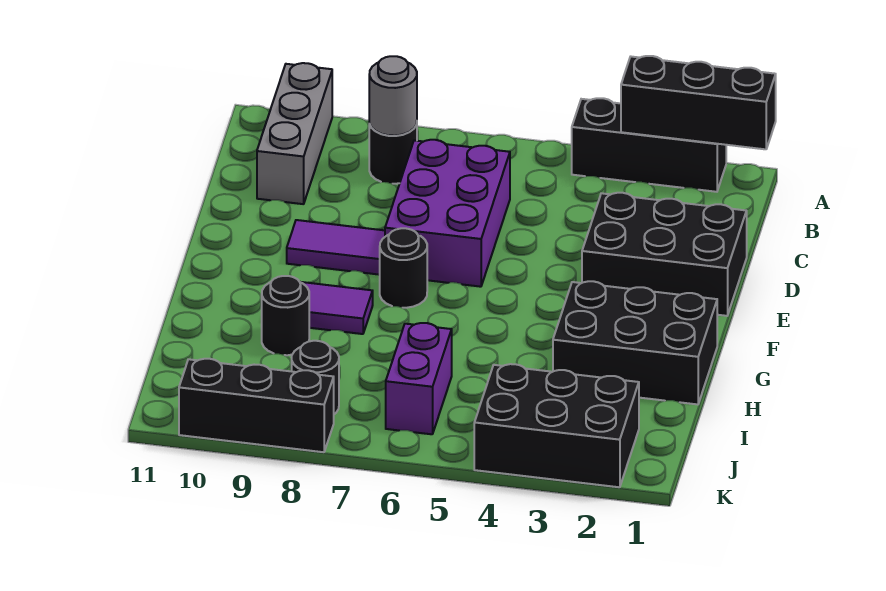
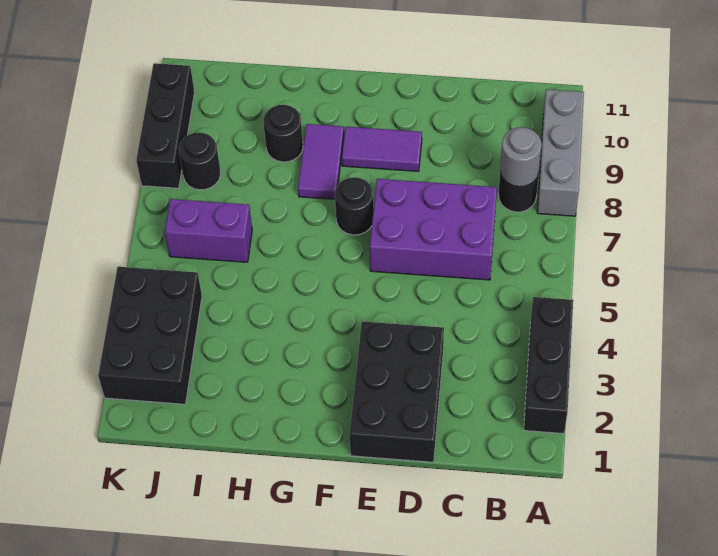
black 1x3 brick [621,56,776,149] -> none
grey 1x3 brick [257,63,332,204] -> grey 1x3 brick turned to [537,89,584,216]
purple 1x2 tile [287,220,385,275] -> purple 1x2 tile turned to [342,127,422,171]
black 2x3 brick [553,281,717,404] -> none

